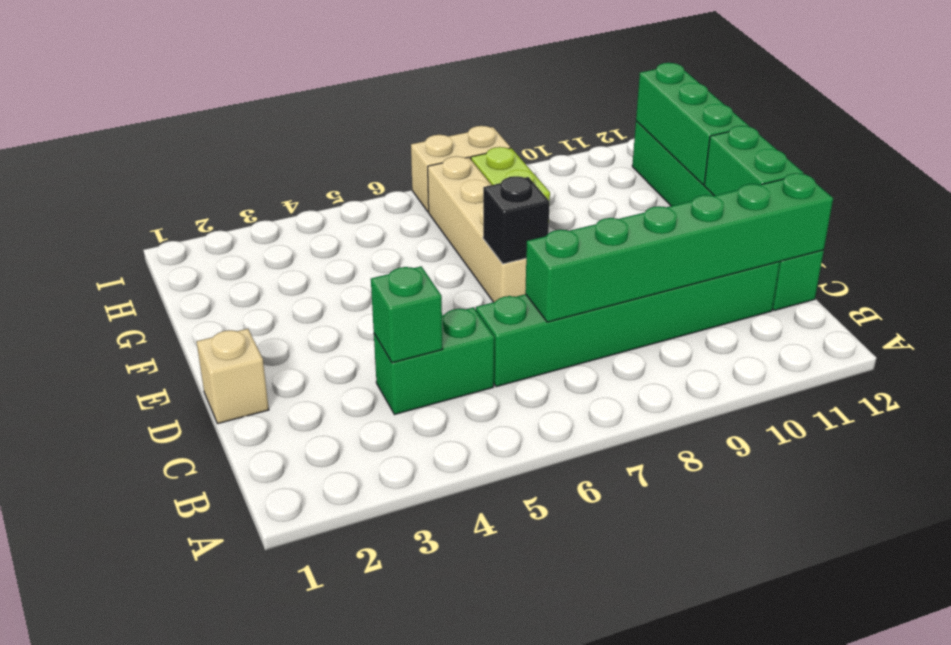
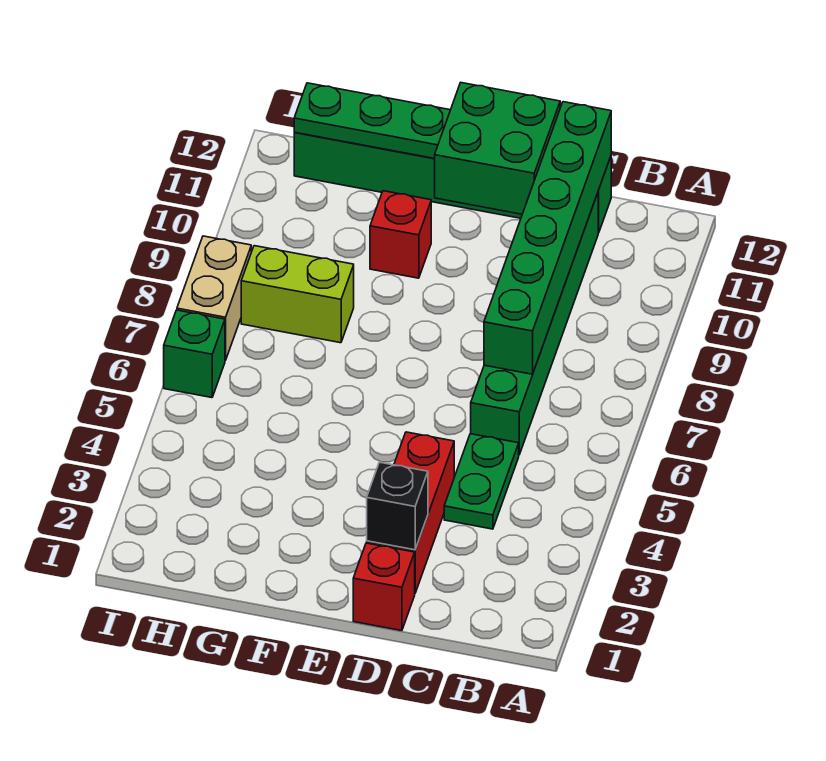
green 1x2 brick [374,307,494,415] -> green 1x2 plate [444,434,519,529]
green 1x1 brick [371,266,442,363] -> green 1x1 brick moved to [164,310,225,398]
tan 1x1 brick [196,329,269,424] -> red 1x1 brick [353,543,415,631]
none -> red 1x3 brick [367,432,454,593]
green 1x2 brick [704,126,804,196] -> green 2x2 brick [435,83,560,214]
tan 1x4 brick [428,156,526,302] -> none
black 1x1 brick [483,176,550,264] -> black 1x1 brick moved to [367,462,428,550]
none -> red 1x1 brick [370,191,431,278]
green 1x3 brick [636,63,749,185] -> green 1x3 plate [294,83,450,159]

